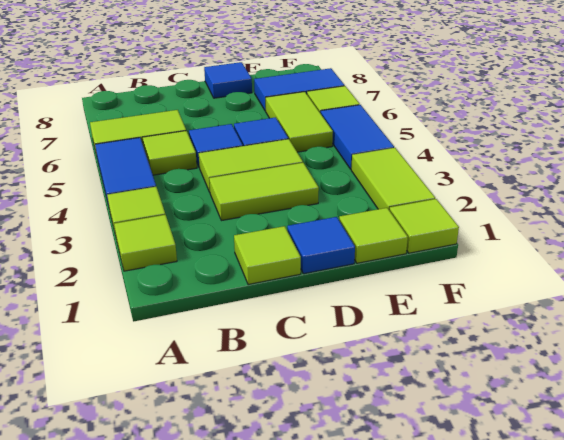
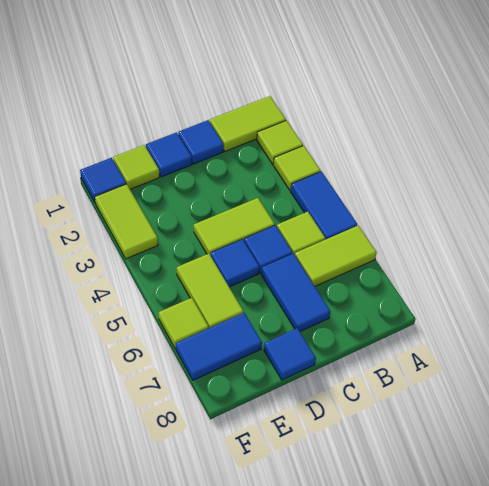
lime 1x1 tile [234,226,301,285] -> blue 1x1 tile [178,120,224,164]
lime 1x2 tile [209,163,319,221] -> lime 1x2 tile moved to [210,96,286,151]
lime 1x1 tile [389,199,459,253] -> blue 1x1 tile [80,158,126,203]
blue 1x2 tile [321,105,394,169] -> blue 1x2 tile moved to [261,254,330,331]

